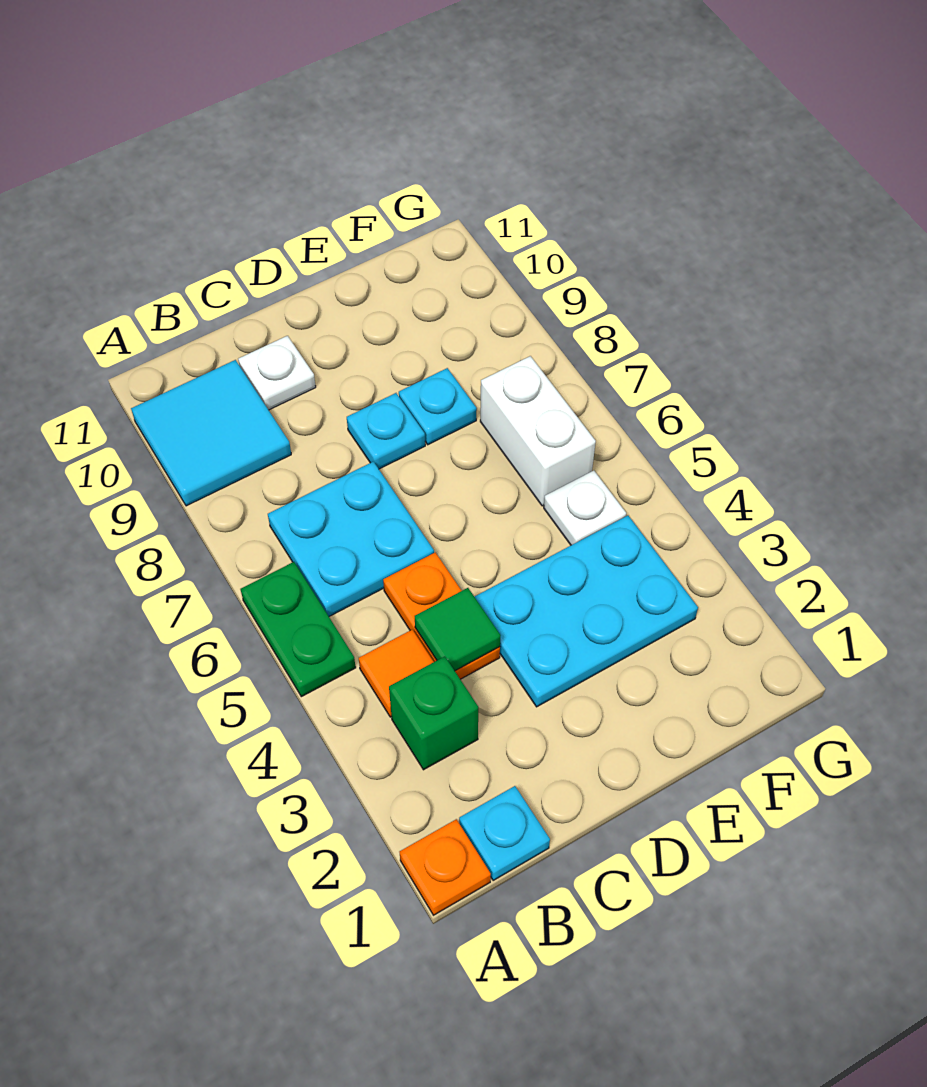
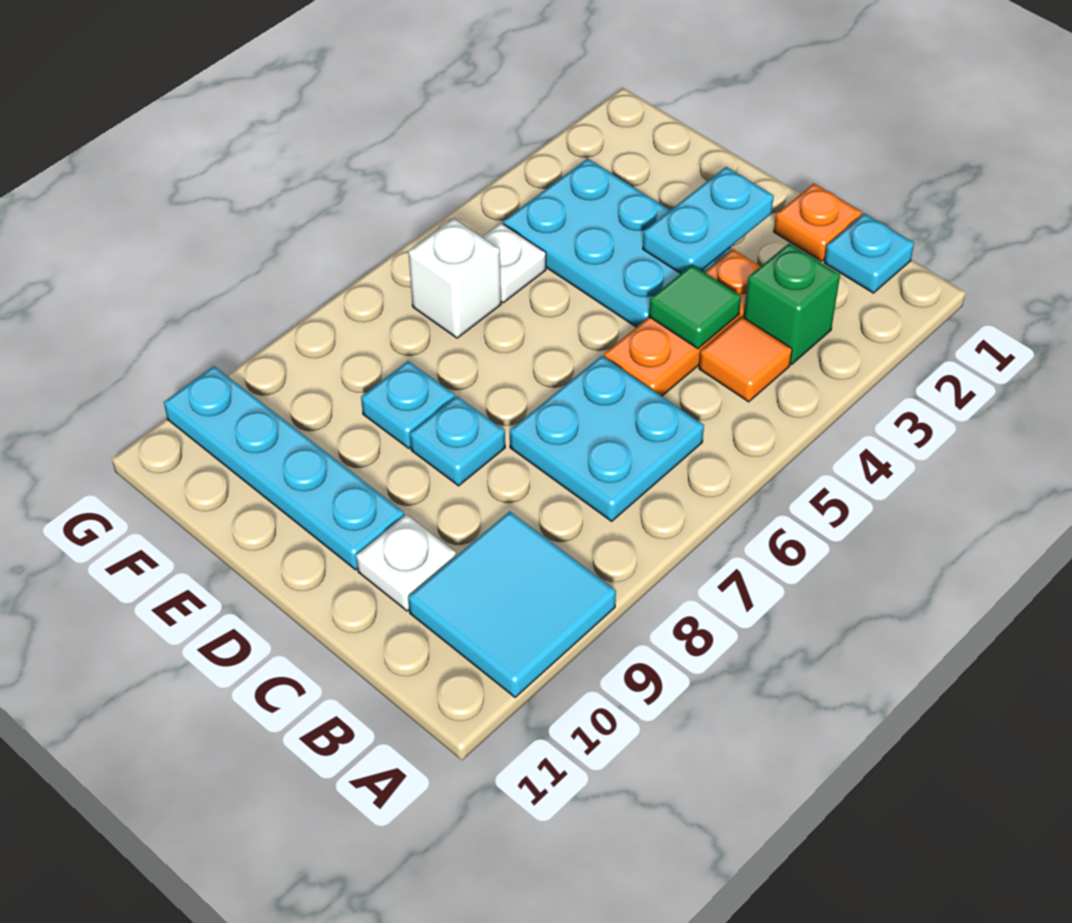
orange 1x1 plate [400,819,491,915] -> orange 1x1 plate moved to [774,184,862,261]
green 1x2 plate [241,562,356,697] -> none
orange 1x2 plate [383,552,500,679] -> orange 1x3 plate [604,249,761,396]
none -> cyan 1x2 plate [643,167,774,274]
none -> cyan 1x4 plate [164,366,404,570]
white 1x2 brick [480,356,596,506] -> white 1x1 brick [408,218,501,338]

